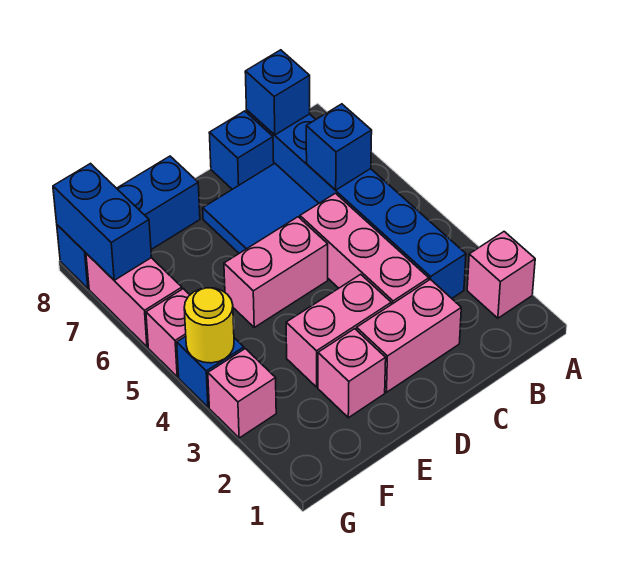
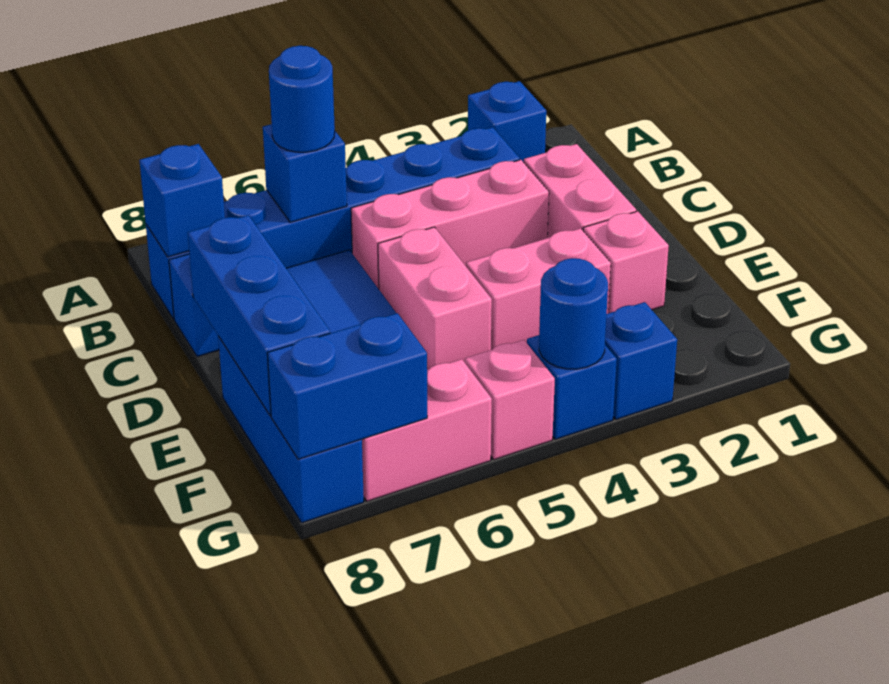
pink 1x1 brick [467,232,535,318] -> blue 1x1 brick [468,81,546,162]
none -> blue 1x1 round brick [269,46,335,152]
pink 1x2 brick [286,274,391,387] -> pink 1x2 brick turned to [466,228,611,350]
none -> blue 1x3 brick [188,215,330,416]
pink 1x1 brick [208,349,276,438] -> blue 1x1 brick [605,302,677,420]
yellow 1x1 round brick [184,288,234,363] -> blue 1x1 round brick [539,258,608,369]

